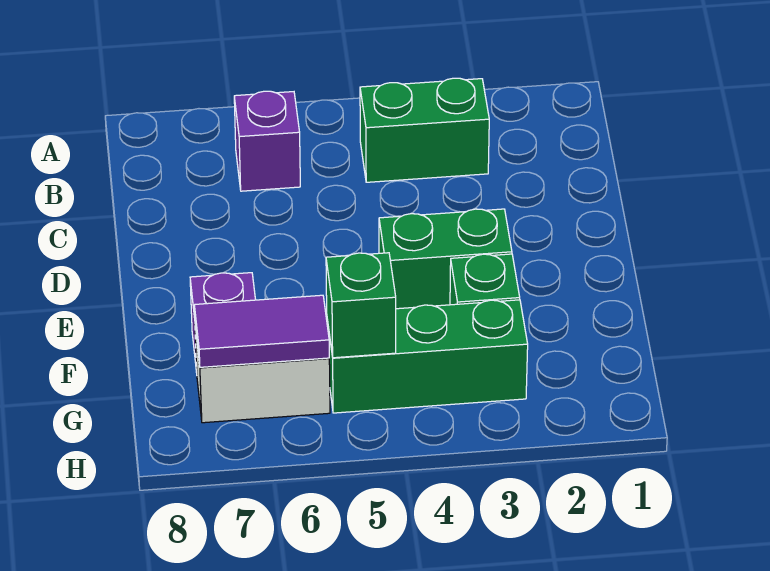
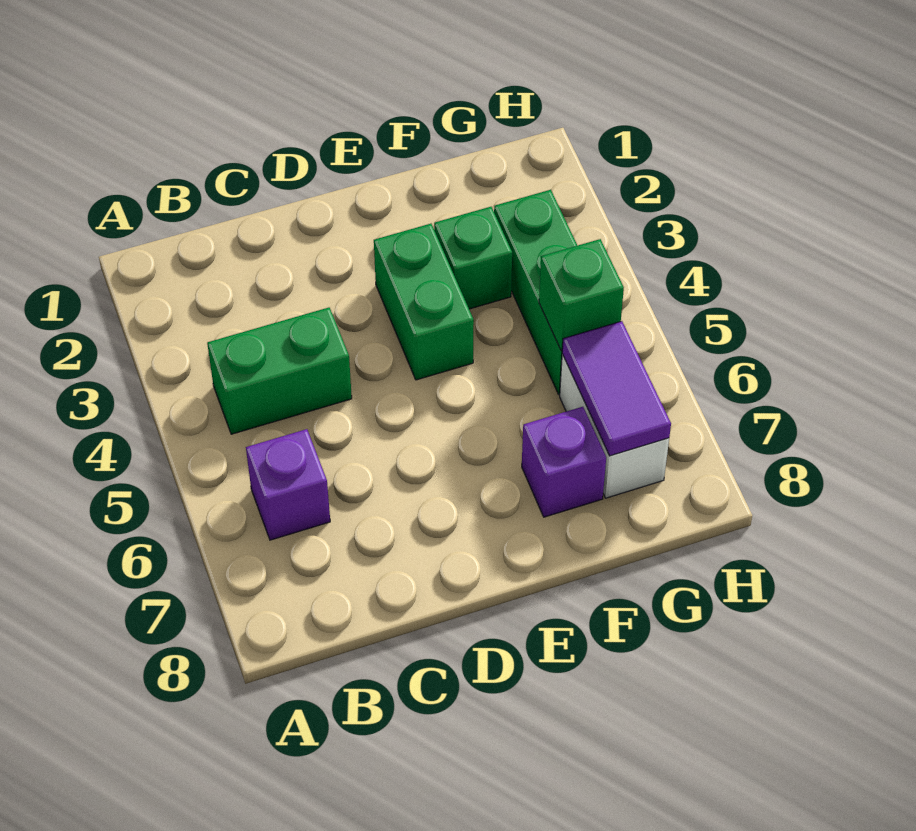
green 1x2 brick [360,78,489,182] -> green 1x2 brick turned to [207,308,352,434]

